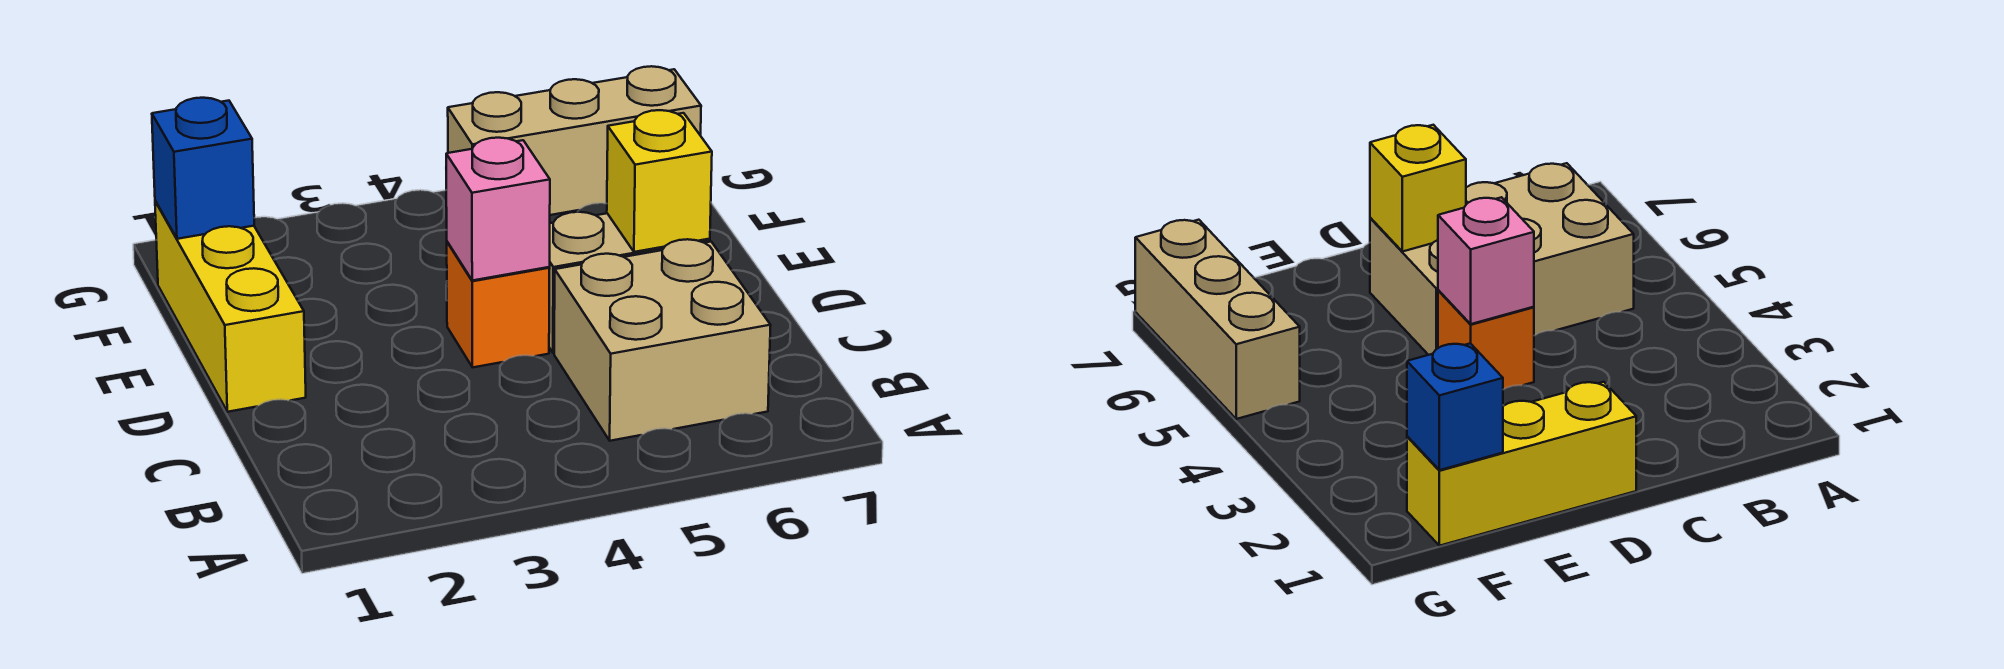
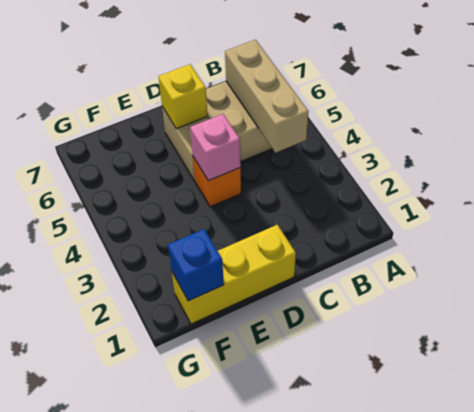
tan 1x3 brick [448,66,701,215] -> tan 1x3 brick moved to [225,40,309,153]

